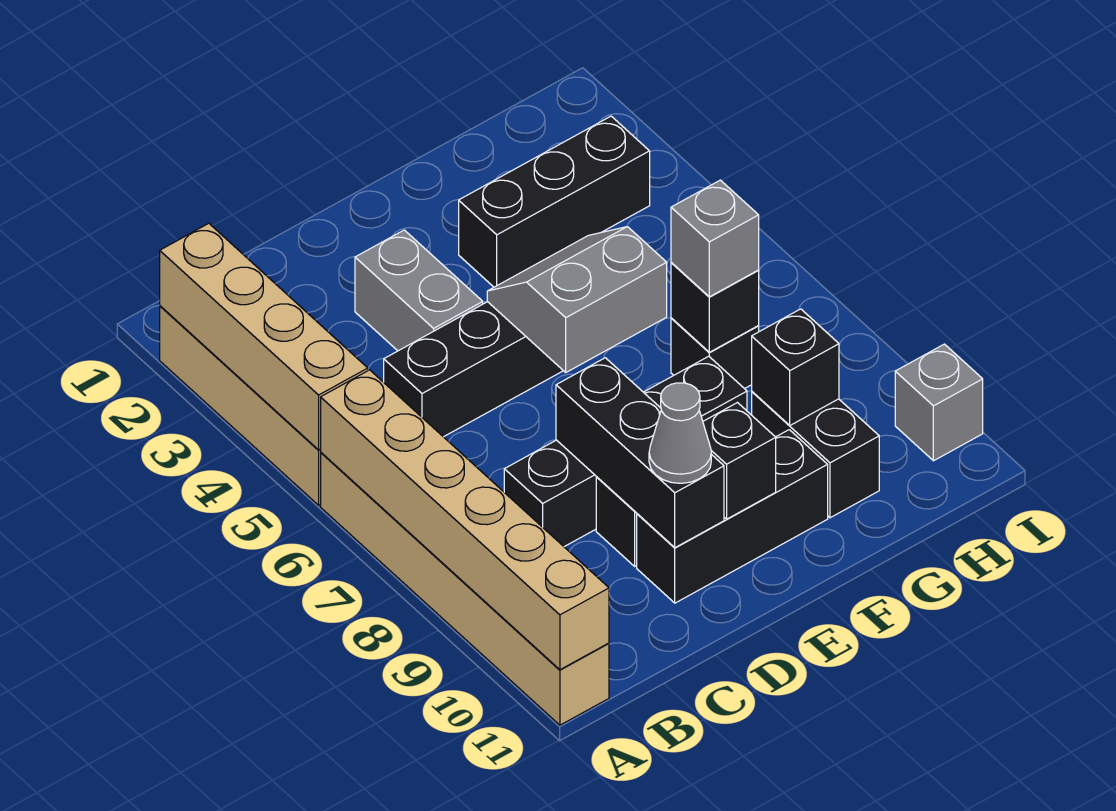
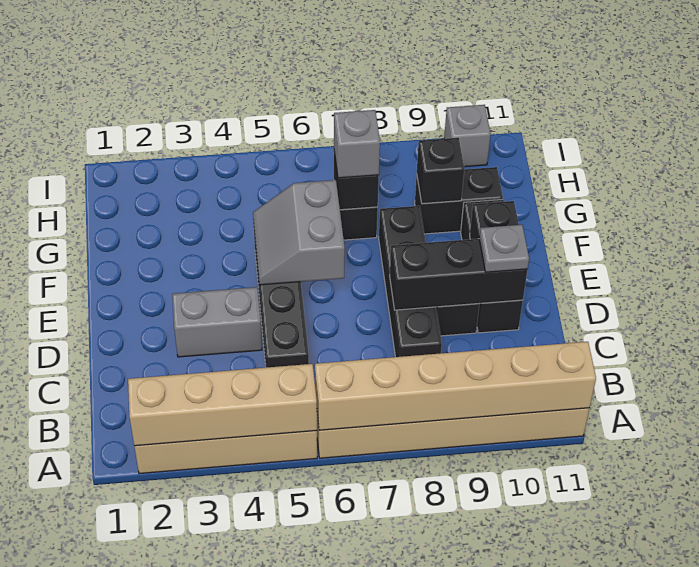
grey 1x1 cone [649,383,711,483] -> grey 1x1 plate [479,225,529,272]
black 1x3 brick [459,116,650,287] -> none

